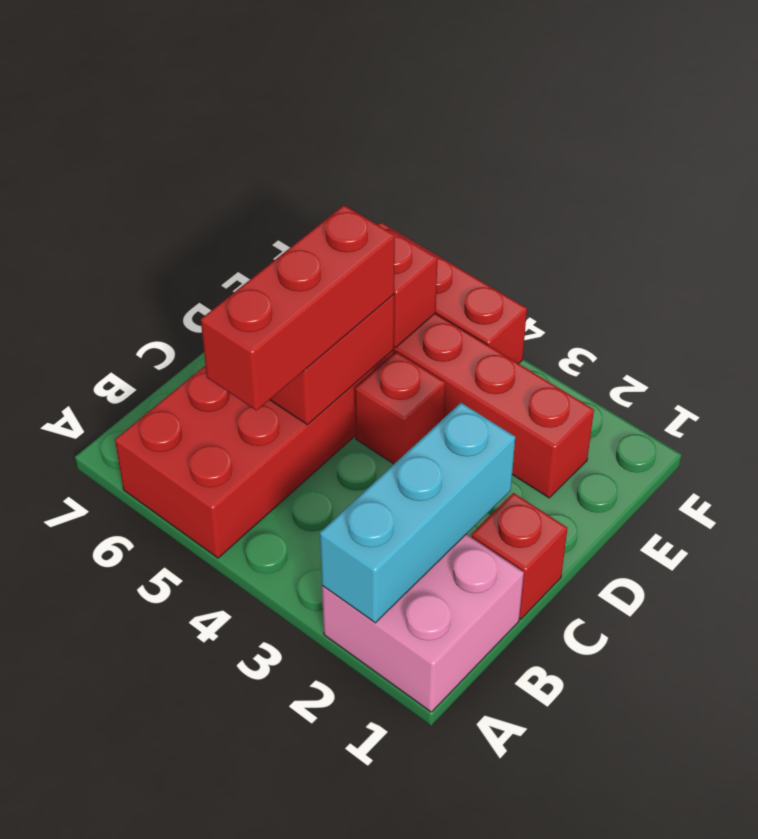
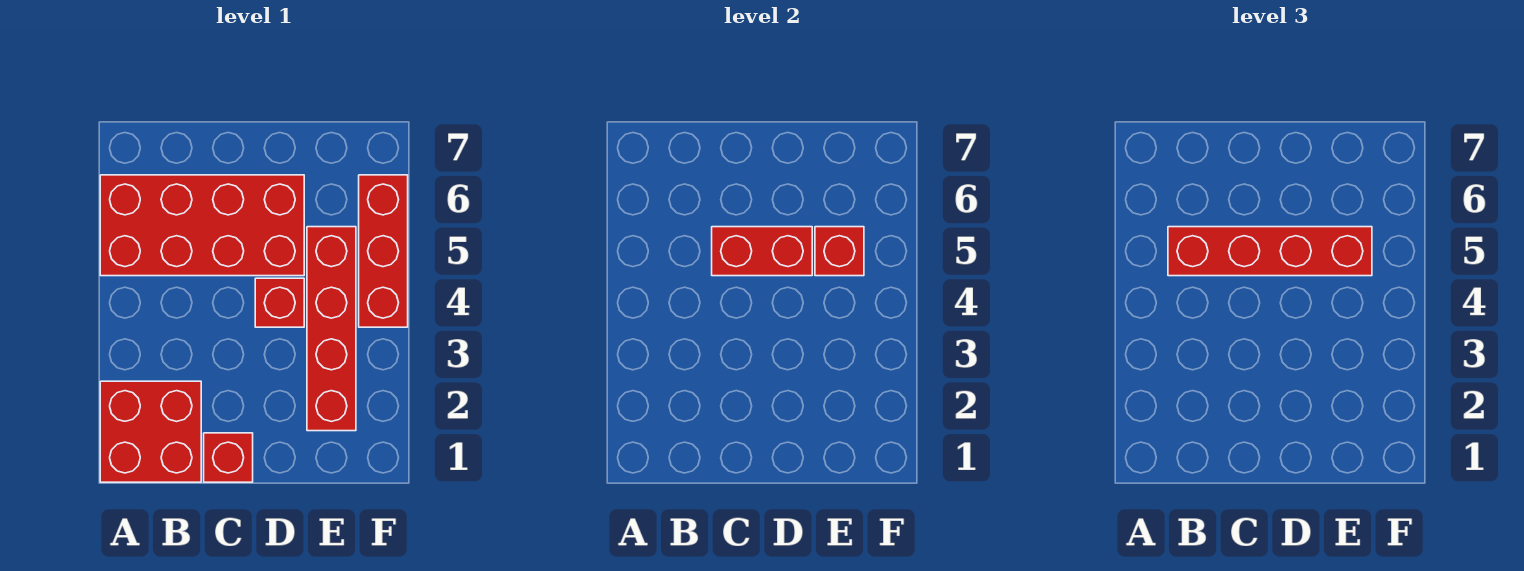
pink 2x2 brick [322,534,524,712] -> red 2x2 brick [100,381,201,482]
cyan 1x3 brick [320,403,515,623] -> none
red 1x3 brick [201,205,395,411] -> red 1x4 brick [1168,227,1372,276]

